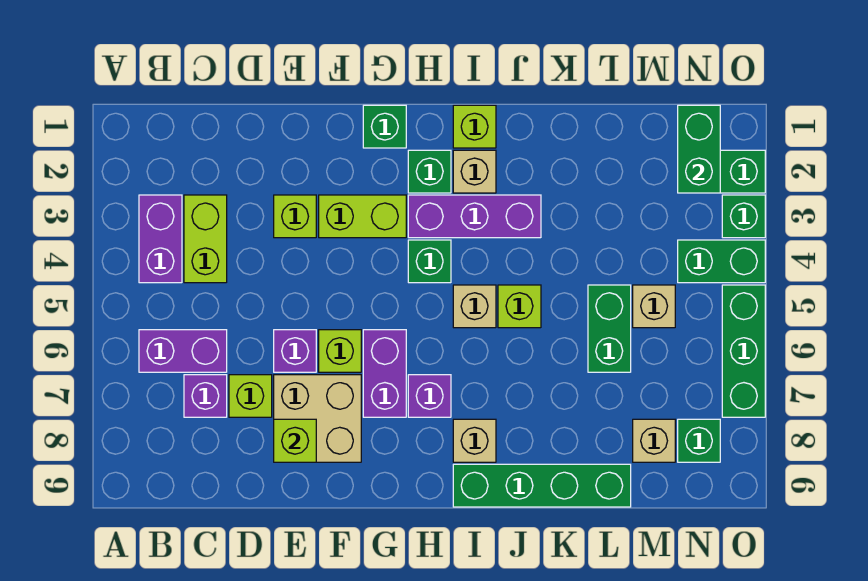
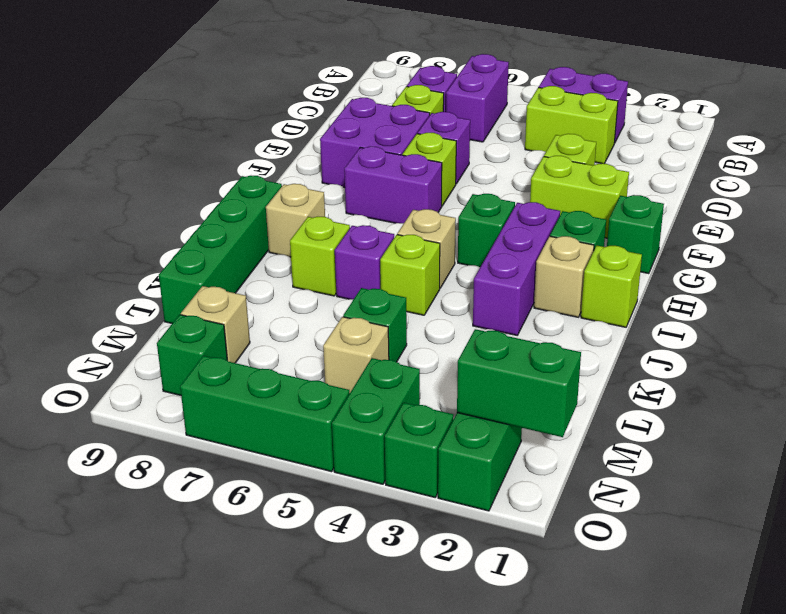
tan 2x2 brick [274,375,361,462] -> purple 2x2 brick [320,98,430,187]
lime 1x1 brick [274,419,316,462] -> lime 1x1 brick moved to [290,217,350,296]
lime 1x2 brick [319,195,406,238] -> lime 1x2 brick turned to [530,156,629,238]
purple 1x1 brick [408,375,451,417] -> purple 1x1 brick moved to [335,225,394,299]
green 1x2 brick [588,285,631,372] -> green 1x1 brick [343,288,407,362]

